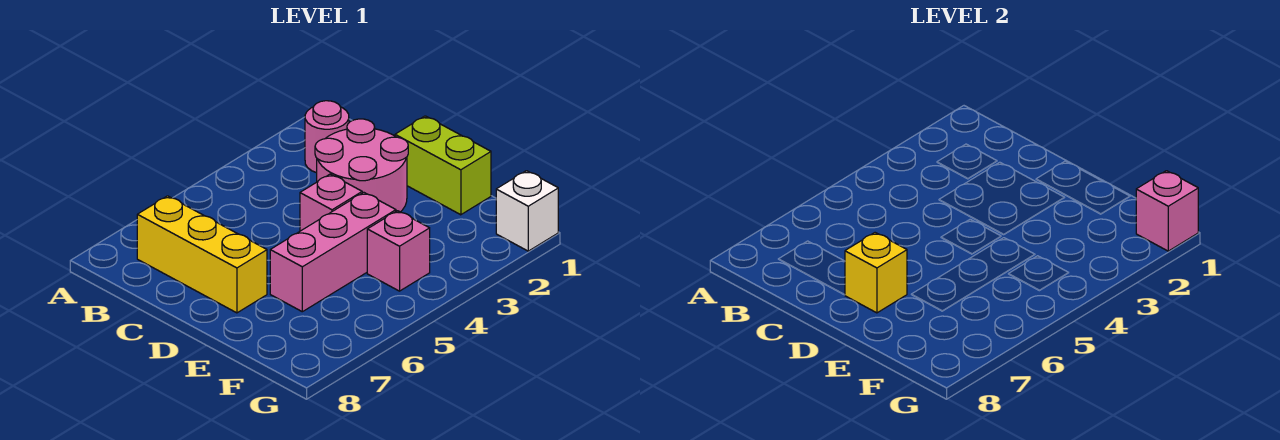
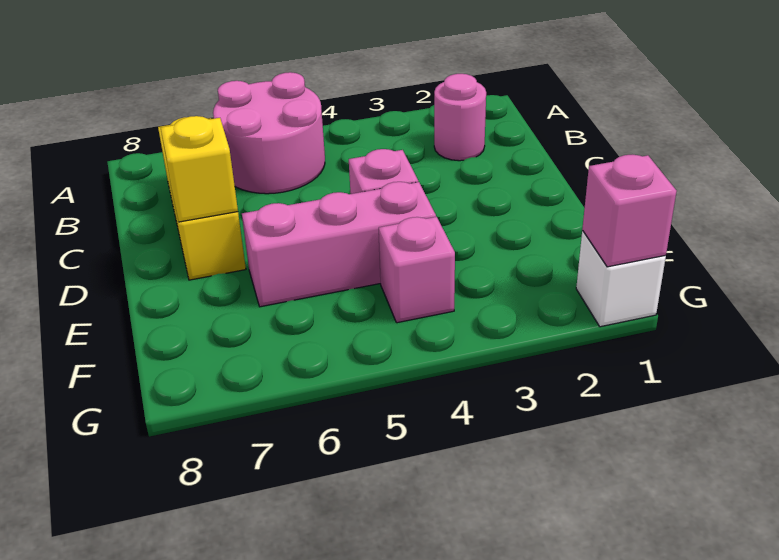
pink 2x2 round brick [315,119,408,212] -> pink 2x2 round brick moved to [213,72,325,194]
lime 1x2 brick [395,116,491,215] -> none

